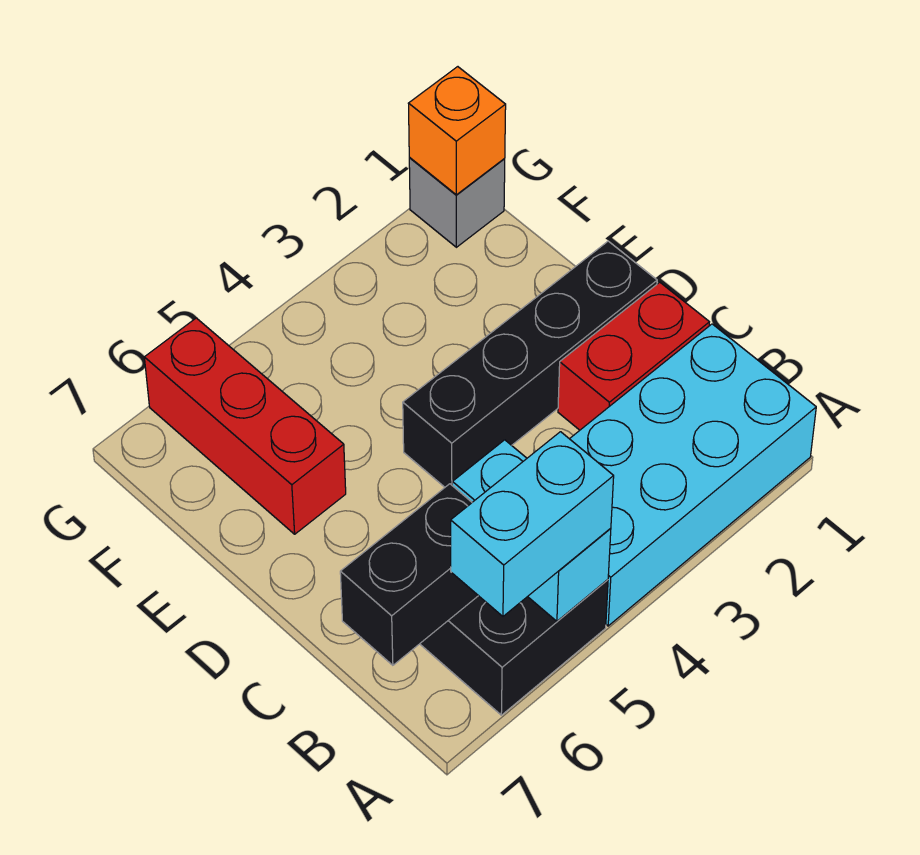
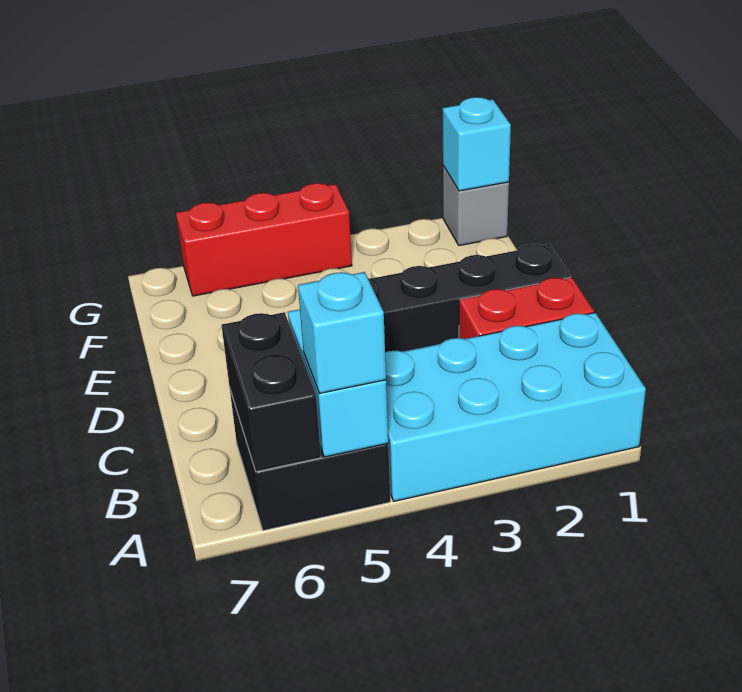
cyan 1x2 brick [451,432,614,616] -> cyan 1x1 brick [298,272,386,394]
black 1x2 brick [340,484,478,665] -> black 1x2 brick turned to [222,312,321,472]
red 1x3 brick [144,318,346,534] -> red 1x3 brick turned to [176,183,352,296]
orange 1x1 brick [408,67,506,195] -> cyan 1x1 brick [443,97,511,191]

